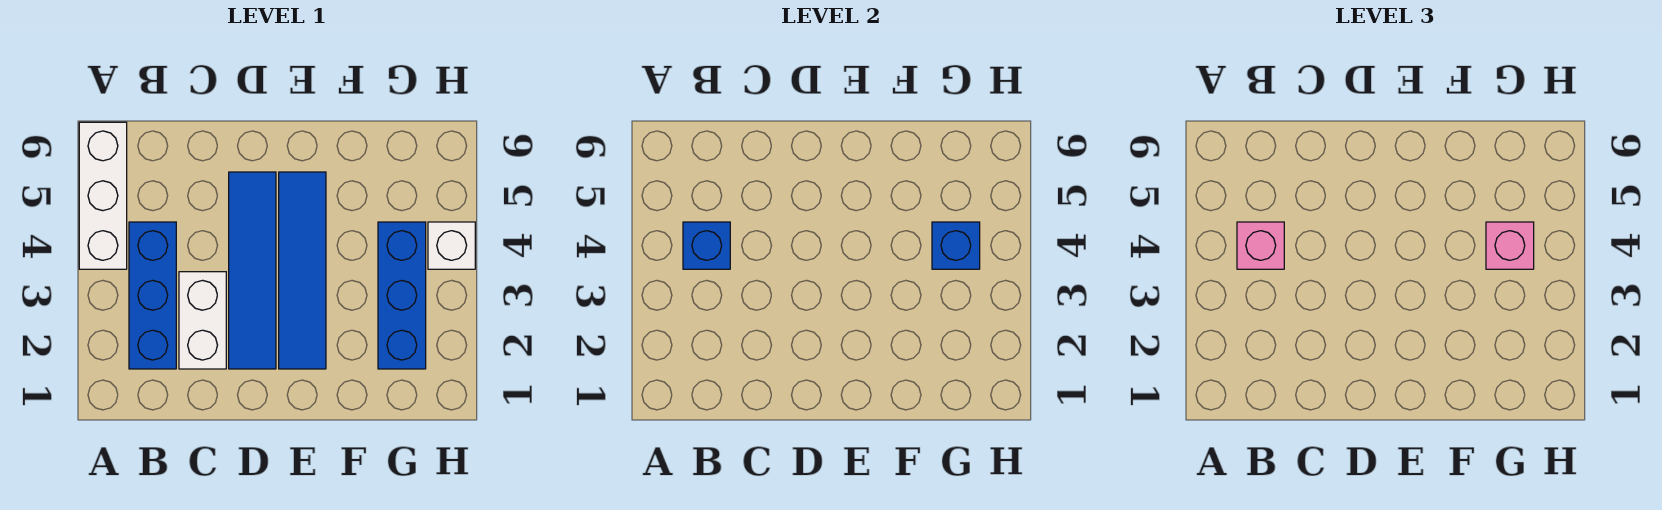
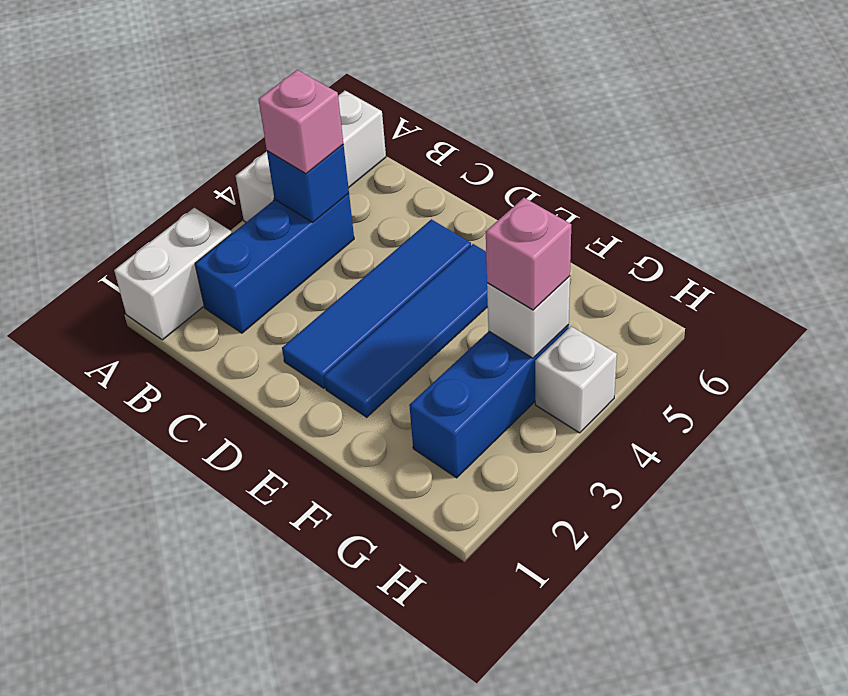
white 1x2 brick [179,272,226,369] -> white 1x2 brick moved to [114,208,232,340]
blue 1x1 brick [932,222,980,269] -> white 1x1 brick [487,276,570,358]

